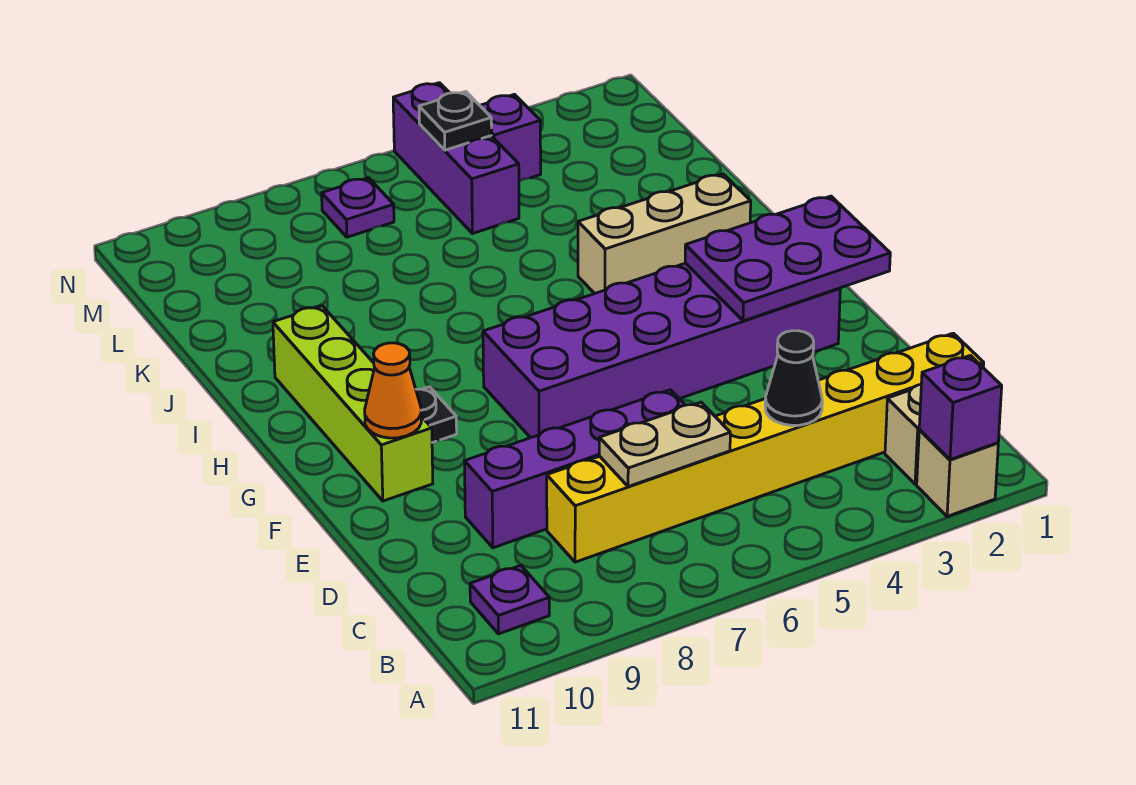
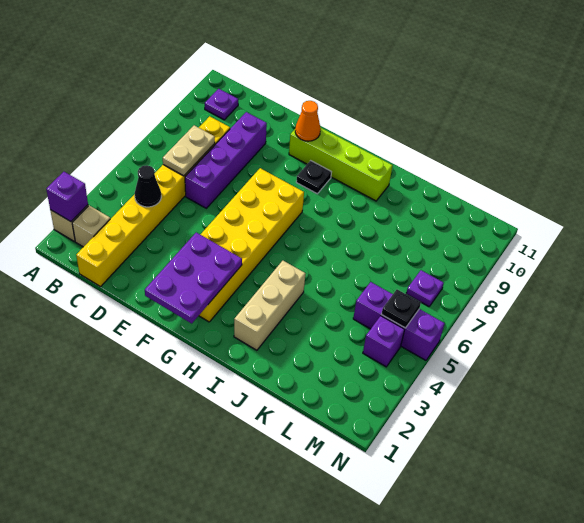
purple 2x6 brick [483,263,840,438] -> yellow 2x6 brick [199,168,304,322]

